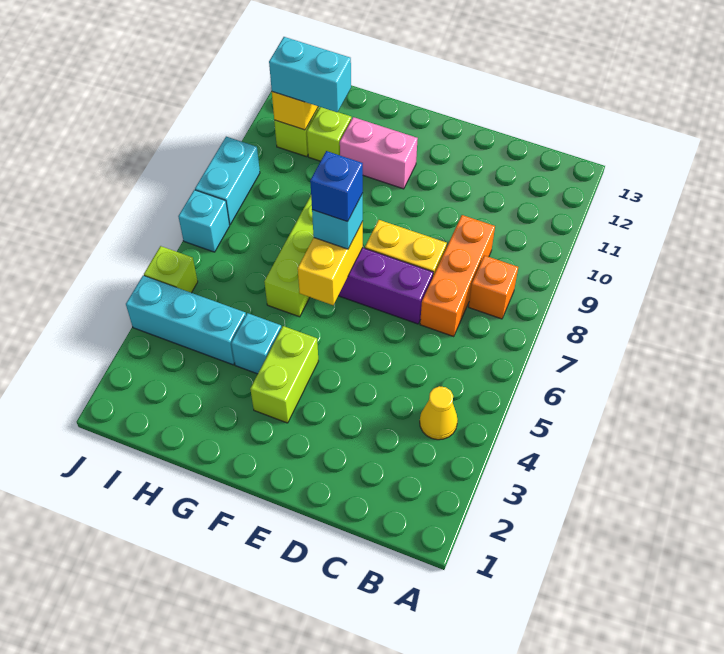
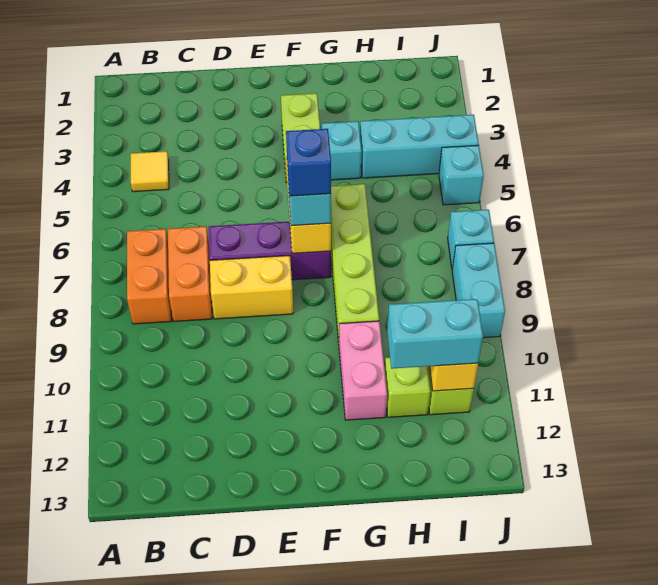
yellow 1x1 cone [420,386,458,440] -> yellow 1x1 tile [131,151,169,192]
orange 1x1 brick [469,255,518,319] -> orange 1x2 brick [127,229,172,324]
orange 1x3 brick [420,215,495,337] -> orange 1x2 brick [168,226,212,321]
pink 1x2 brick [340,117,418,189] -> pink 1x2 brick turned to [339,321,387,420]
lime 1x1 brick [144,246,198,293] -> cyan 1x1 brick [439,145,484,205]

